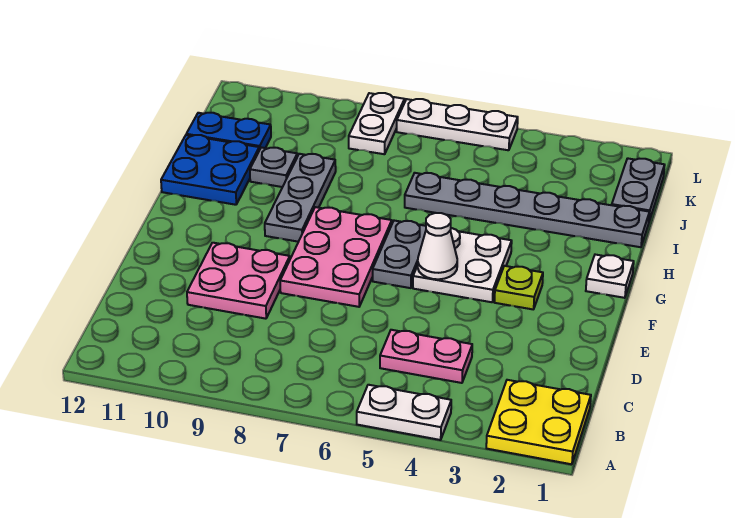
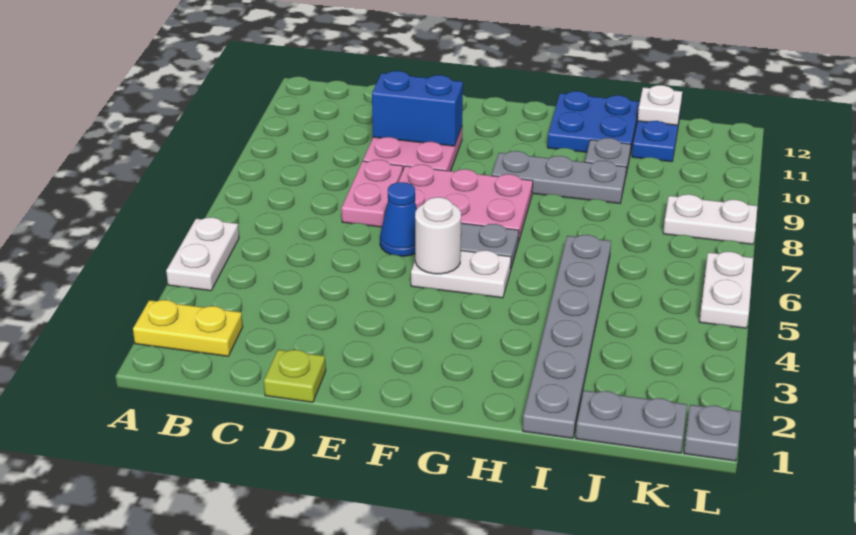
yellow 2x2 plate [486,380,591,464] -> yellow 1x2 plate [133,300,243,356]
pink 1x2 plate [380,330,472,383] -> pink 1x2 plate moved to [341,160,403,227]
none -> blue 1x2 brick [372,71,463,146]
none -> blue 1x1 cone [380,182,417,256]
lime 1x1 plate [494,266,543,309] -> lime 1x1 plate moved to [264,350,326,402]
white 2x2 plate [413,228,512,302] -> white 1x2 plate [411,250,511,298]
white 1x1 cone [418,213,457,279] -> white 1x1 round brick [415,197,461,274]
white 1x1 plate [586,255,634,298] -> white 1x1 plate moved to [638,85,682,125]
none -> grey 1x1 plate [684,405,741,461]
white 1x3 plate [397,99,518,150] -> white 1x2 plate [699,252,753,328]

